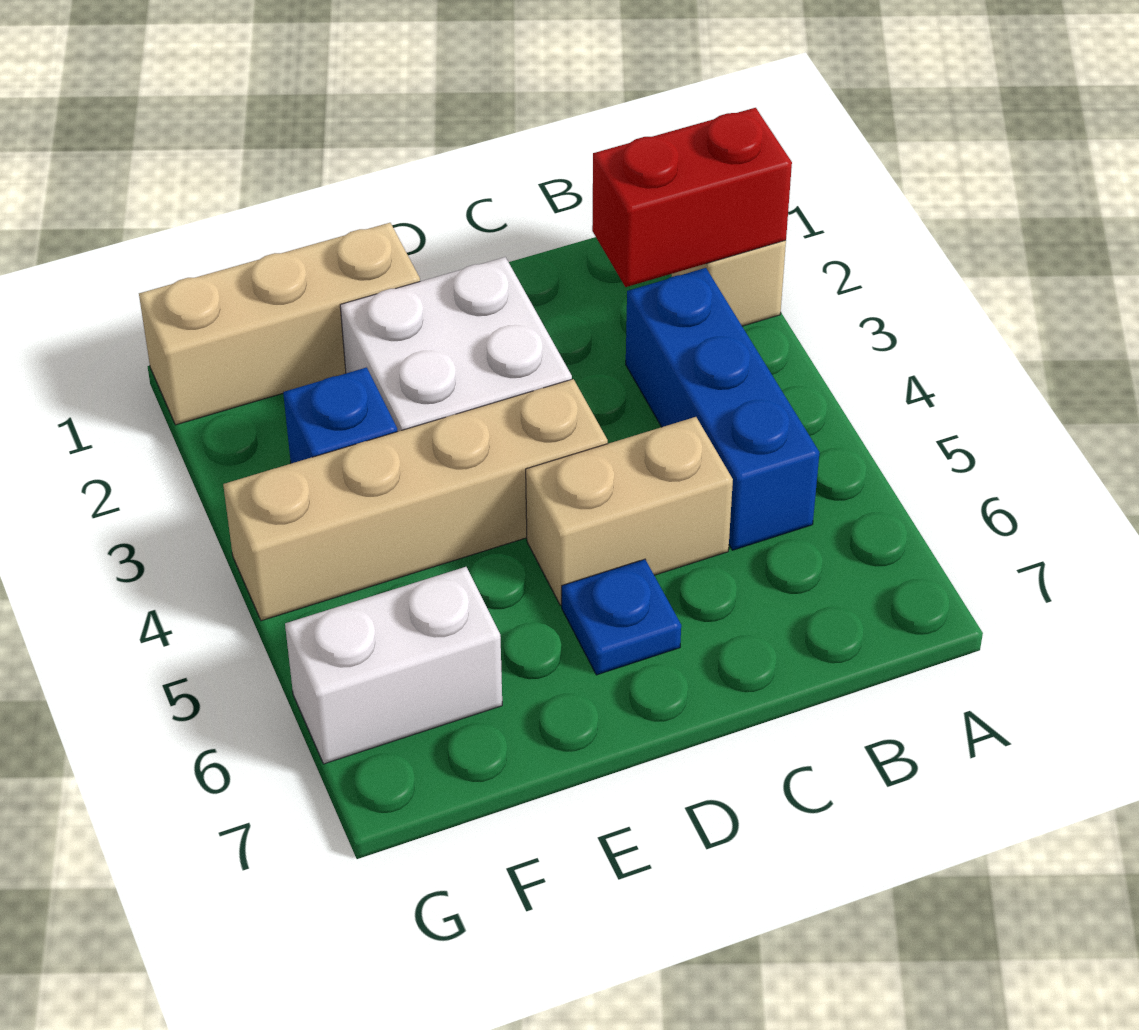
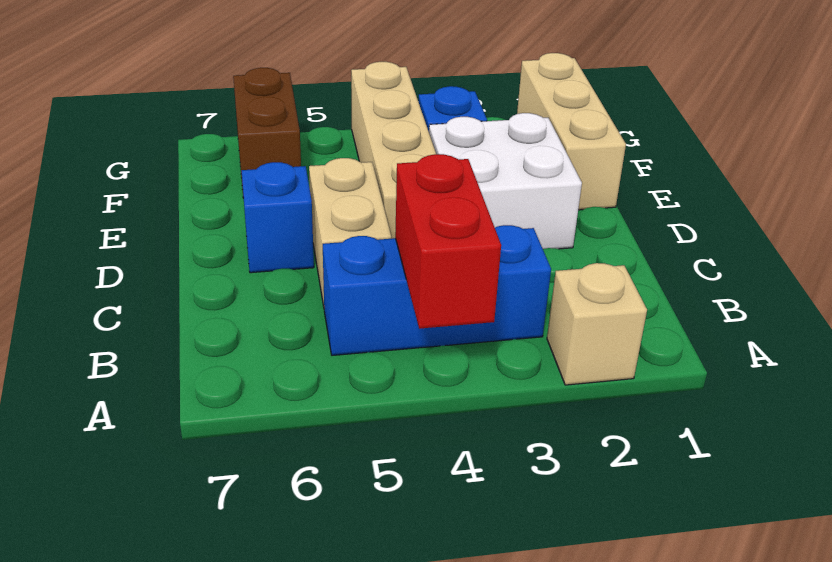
red 1x2 brick [592,108,792,287] -> red 1x2 brick moved to [395,154,501,329]
blue 1x1 plate [562,559,681,675] -> blue 1x1 brick [242,162,314,273]
white 1x2 brick [285,567,502,764] -> brown 1x2 brick [233,68,301,198]

